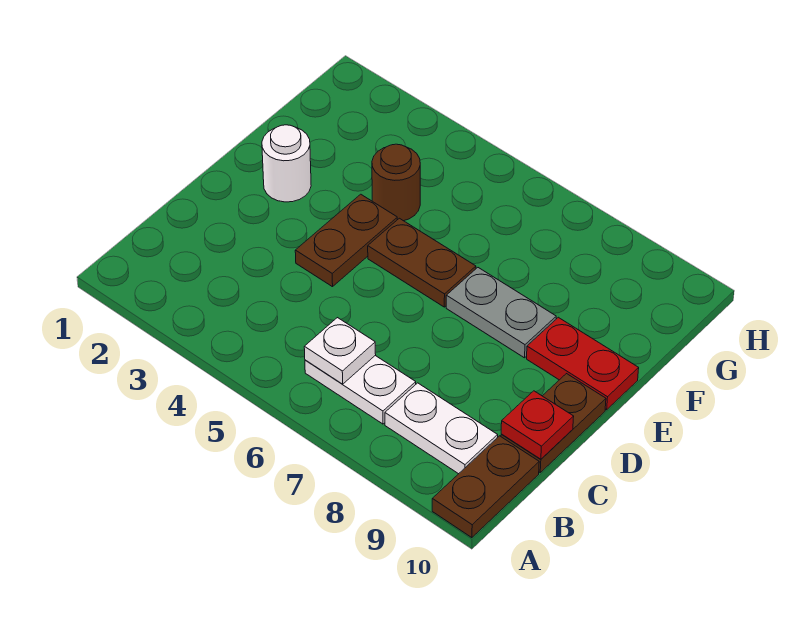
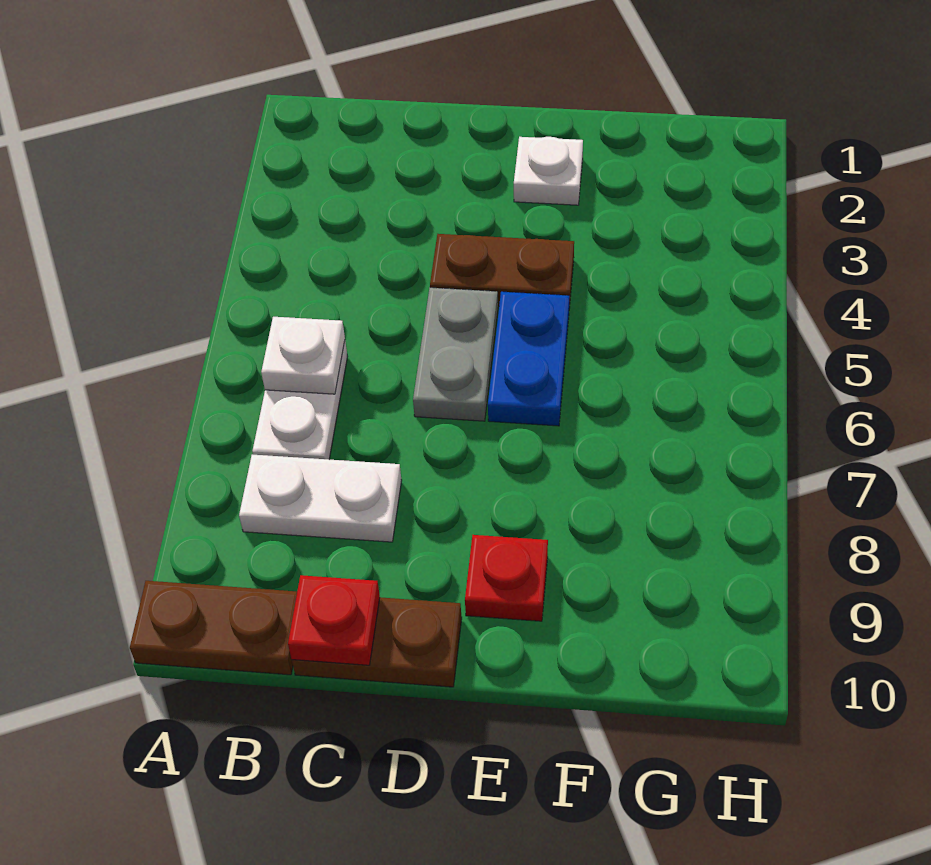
white 1x2 plate [385,383,498,474] -> white 1x2 plate turned to [239,455,402,542]
white 1x1 round brick [262,125,311,202] -> white 1x1 plate [514,137,583,205]
brown 1x2 plate [368,218,476,307] -> blue 1x2 plate [488,292,569,426]
grey 1x2 plate [446,268,556,358] -> grey 1x2 plate moved to [413,287,498,421]
red 1x2 plate [527,317,639,410] -> red 1x1 plate [465,535,548,621]
brown 1x1 round brick [372,144,420,221] -> none

